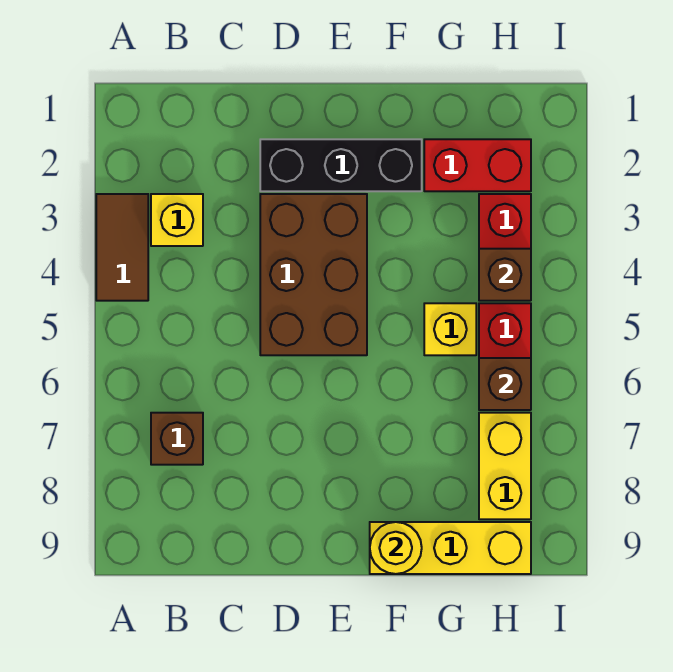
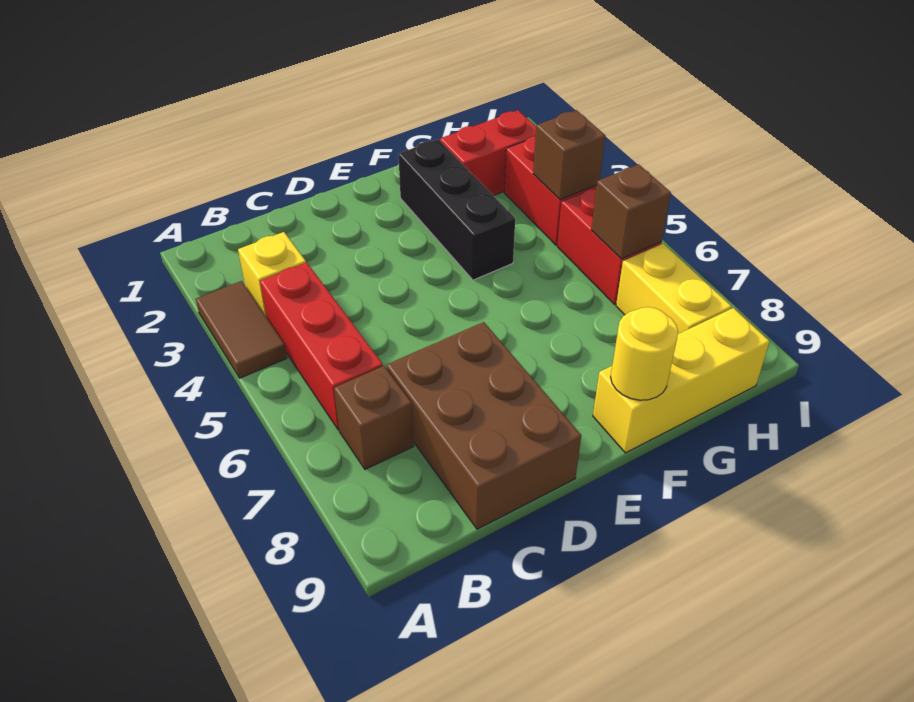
none -> red 1x3 brick [260,263,383,430]
black 1x3 brick [260,139,422,191] -> black 1x3 brick turned to [398,139,515,280]
brown 2x3 brick [260,194,367,355] -> brown 2x3 brick moved to [387,322,581,529]
yellow 1x1 brick [424,303,476,355] -> none

